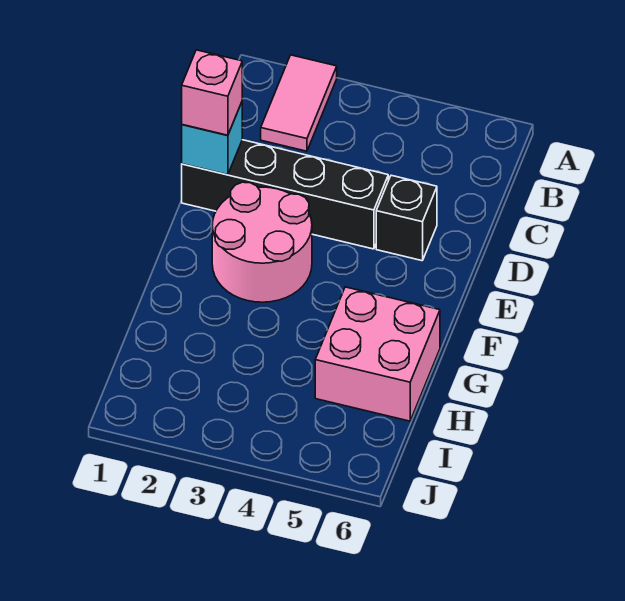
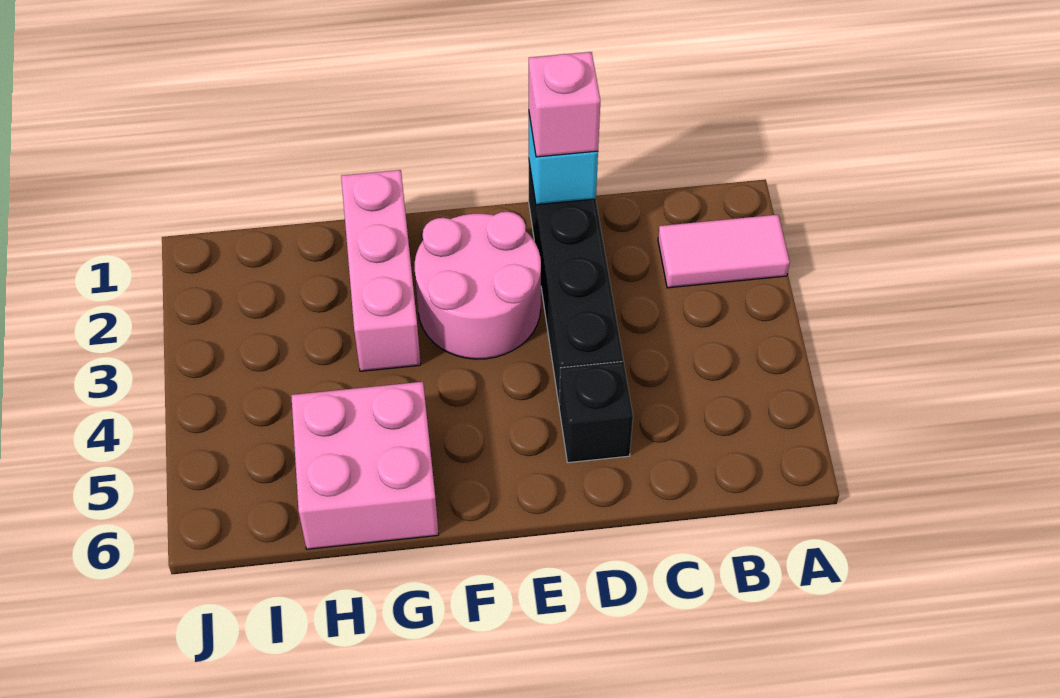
none -> pink 1x3 brick [341,170,421,371]

